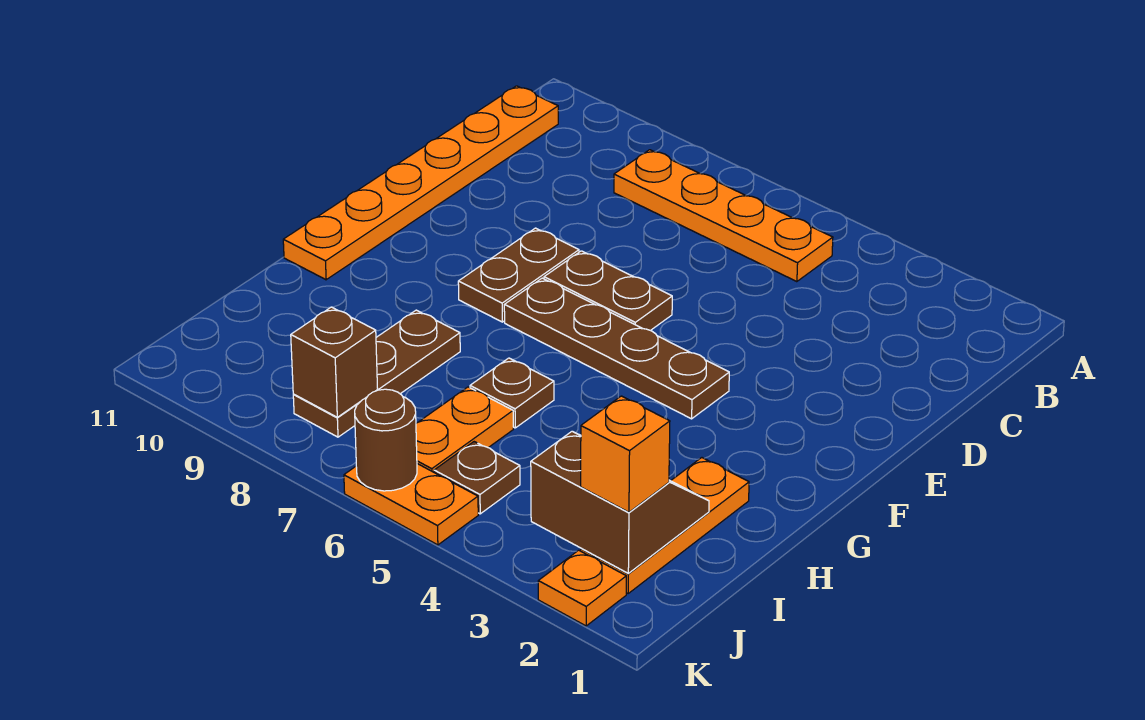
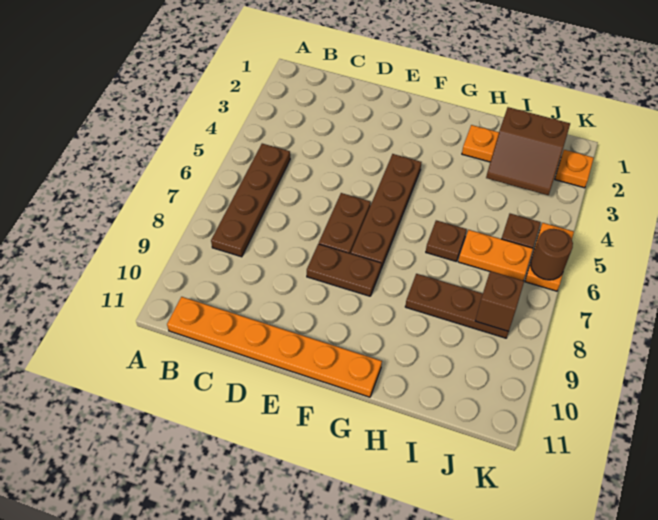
orange 1x4 plate [614,150,833,282] -> brown 1x4 plate [211,144,290,257]
brown 2x2 slope [531,431,709,573] -> brown 2x2 slope turned to [486,107,570,195]
orange 1x1 brick [581,396,670,512] -> none

